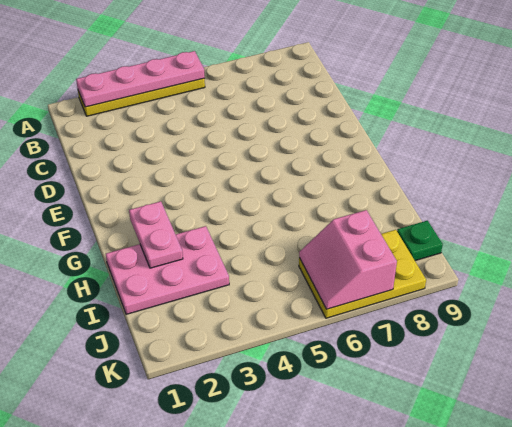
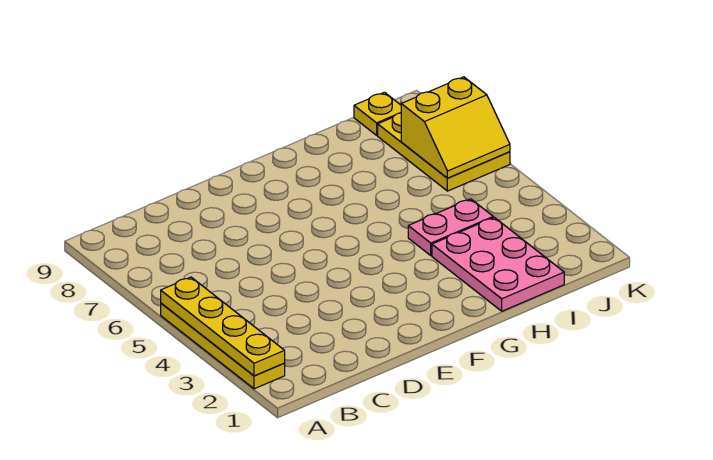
pink 1x4 plate [76,51,205,107] -> yellow 1x4 plate [161,277,285,376]
pink 1x2 plate [129,201,183,268] -> pink 1x2 plate moved to [408,199,493,256]
pink 2x2 slope [299,210,397,309] -> yellow 2x2 slope [401,77,510,178]
green 1x1 plate [397,221,443,261] -> yellow 1x1 plate [354,92,401,135]

